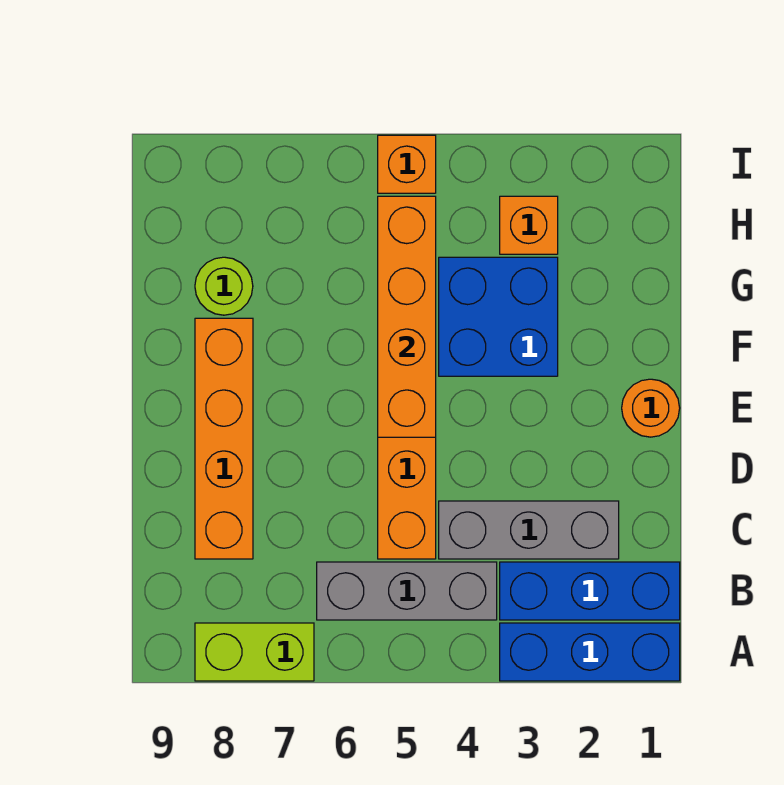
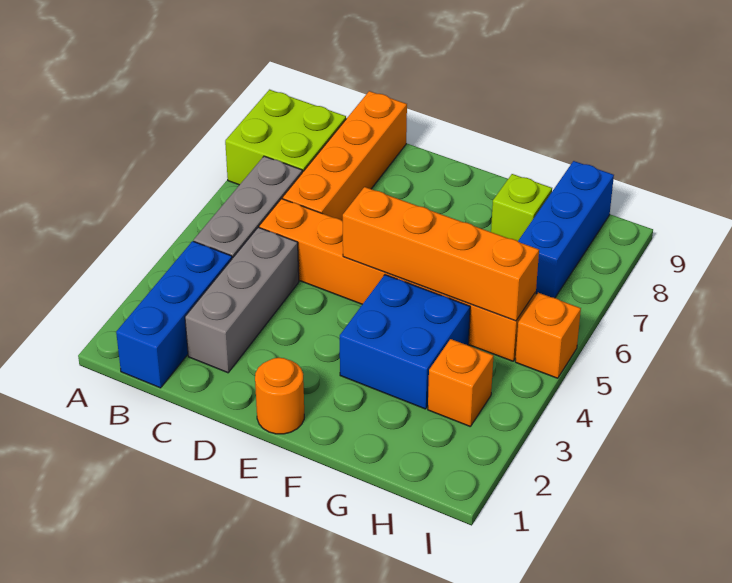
blue 1x3 brick [500,623,680,681] -> blue 1x3 brick moved to [518,161,614,298]
lime 1x2 brick [195,623,314,681] -> lime 2x2 brick [225,90,346,185]
orange 1x4 brick [195,318,253,559] -> orange 1x4 brick turned to [282,91,407,221]
lime 1x1 round brick [195,257,253,315] -> lime 1x1 brick [491,174,552,241]

